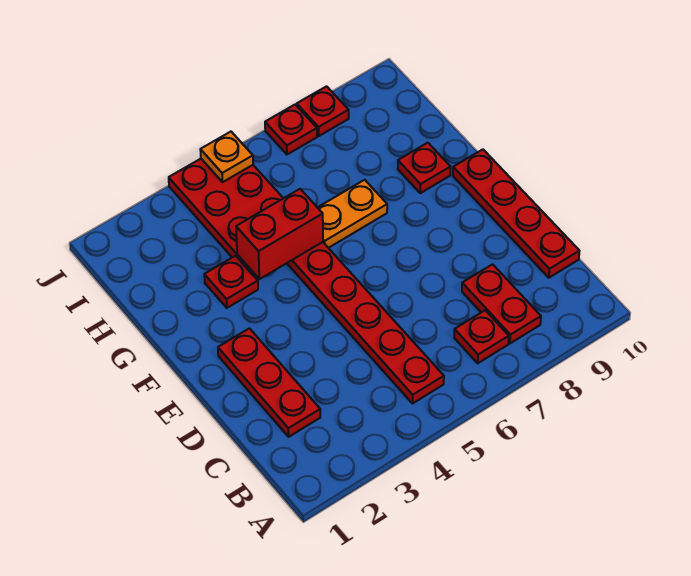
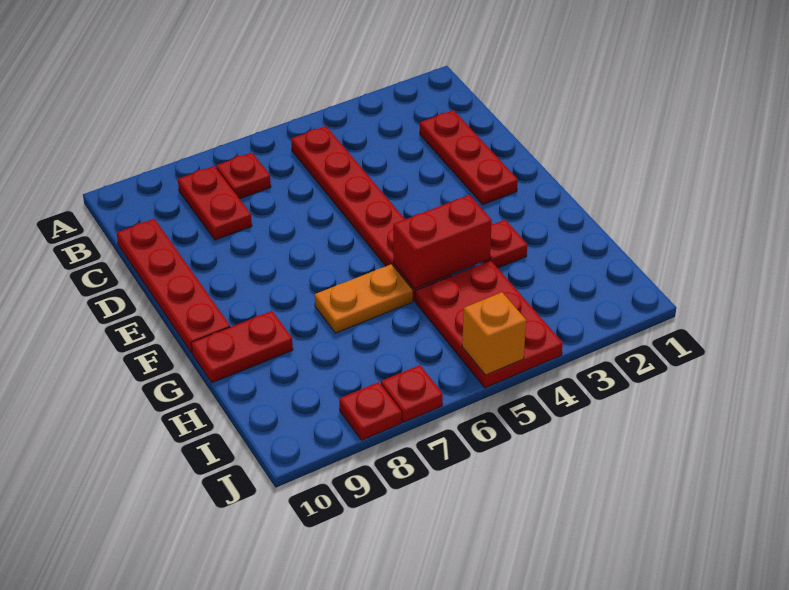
red 1x1 plate [398,143,451,193] -> red 1x2 plate [191,311,293,383]
orange 1x1 plate [200,132,253,182] -> orange 1x1 brick [462,292,526,375]

